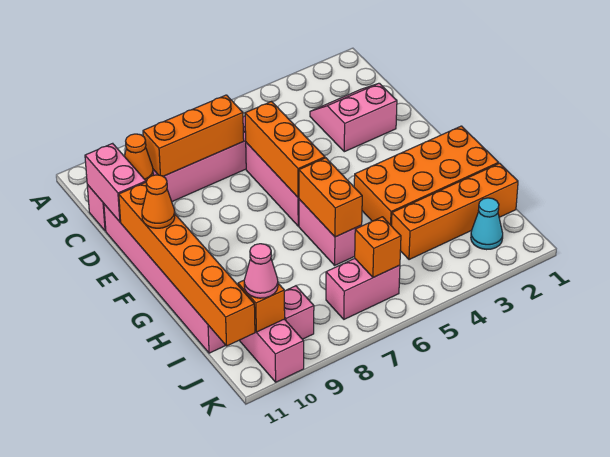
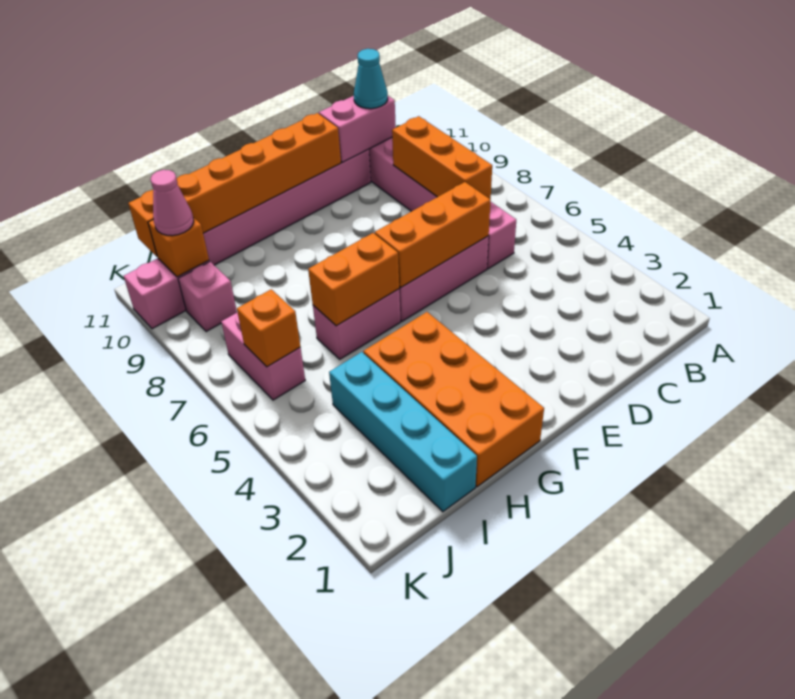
pink 2x2 slope [310,83,397,152] -> none
orange 1x1 cone [124,134,153,181] -> none
orange 1x1 cone [142,175,175,228] -> none
orange 1x4 brick [392,163,518,260] -> cyan 1x4 brick [329,352,477,512]
cyan 1x1 cone [471,198,503,250] -> cyan 1x1 cone moved to [354,49,388,109]

